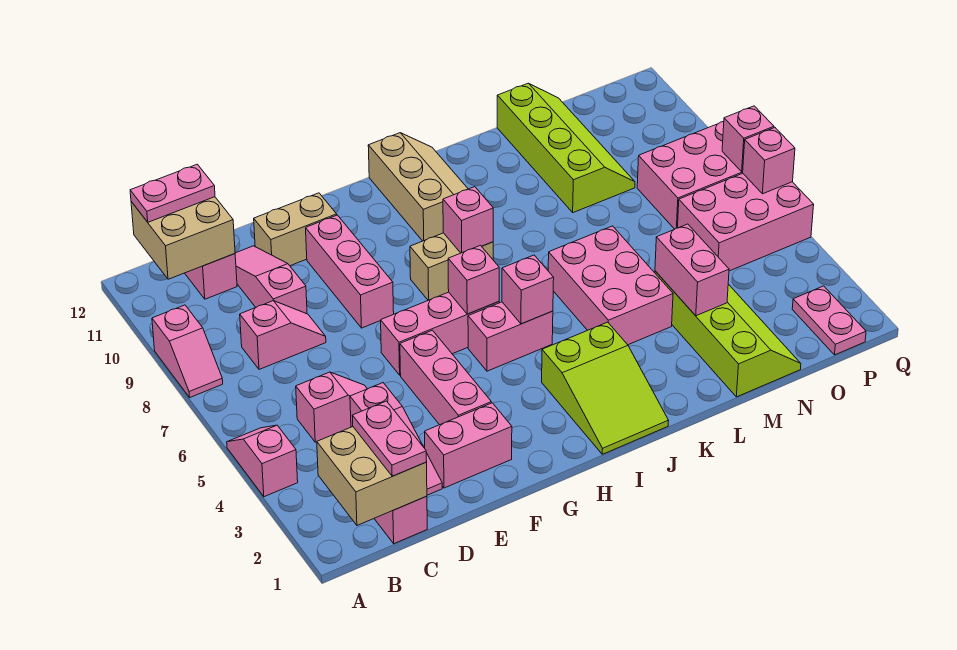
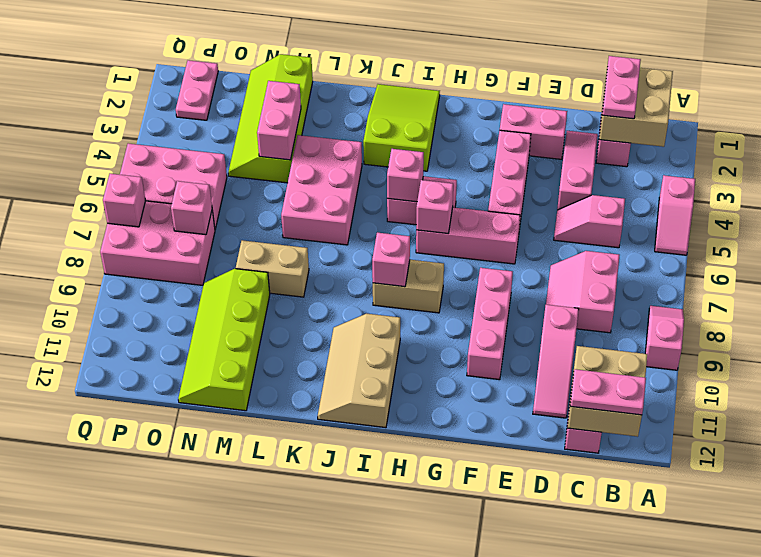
pink 1x2 slope [240,301,326,369] -> pink 2x2 slope [546,251,620,333]
tan 1x2 brick [254,193,337,266] -> tan 1x2 brick moved to [236,240,309,297]
pink 1x1 brick [743,128,795,194] -> pink 1x1 brick moved to [171,181,212,235]

